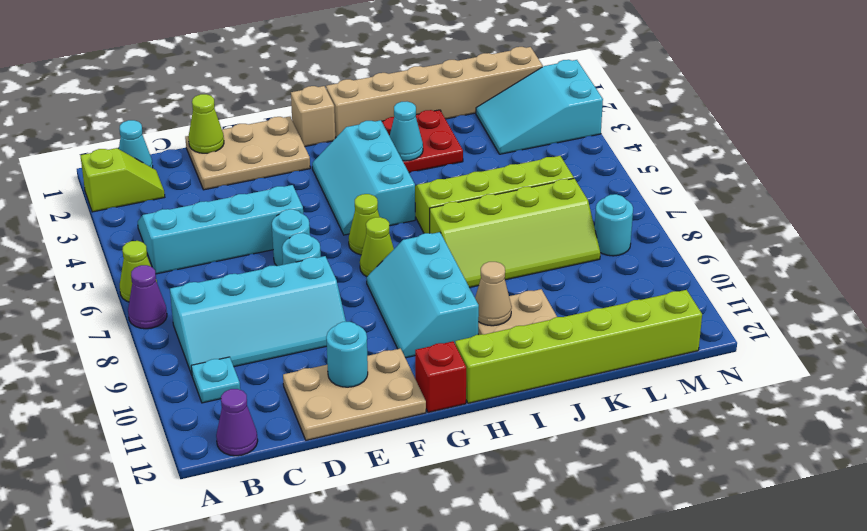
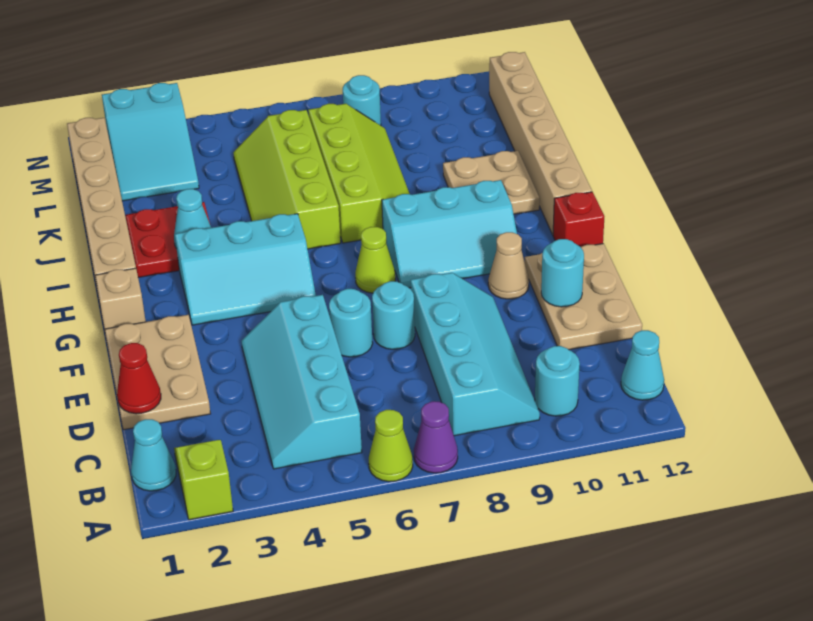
cyan 1x1 plate [191,357,240,403] -> cyan 1x1 round brick [535,346,580,416]
purple 1x1 cone [216,389,258,456] -> cyan 1x1 cone [621,330,664,400]
lime 1x1 cone [188,94,224,153] -> red 1x1 cone [117,343,161,414]
lime 1x1 cone [349,194,380,255] -> none
lime 1x6 brick [455,290,702,403] -> tan 1x6 brick [489,52,592,235]
tan 1x1 cone [475,262,512,326] -> tan 1x1 cone moved to [488,232,529,299]

